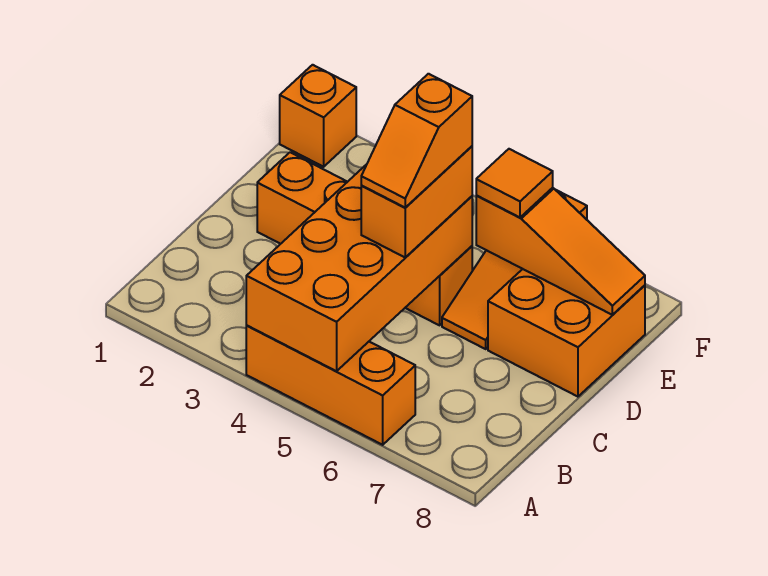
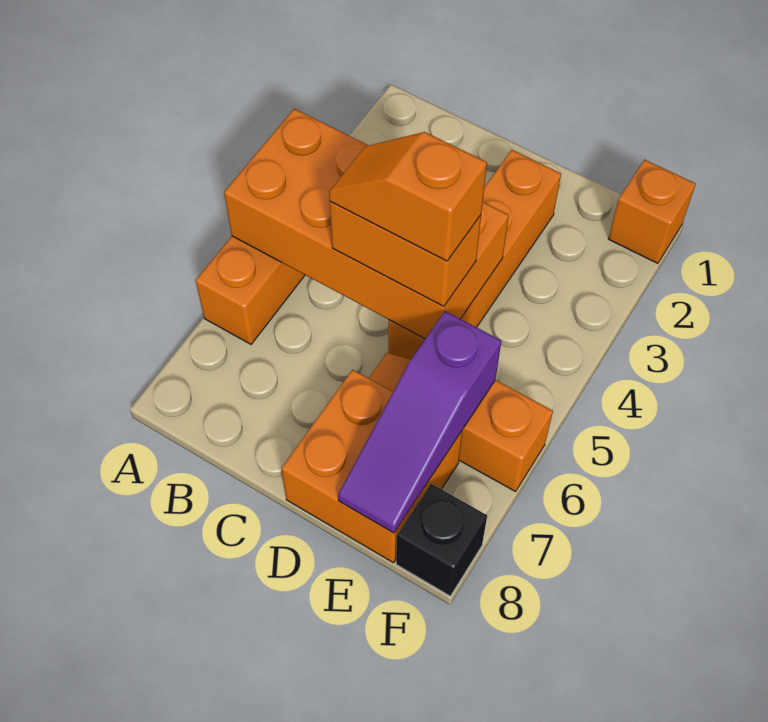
orange 1x3 slope [476,188,645,315] -> purple 1x3 slope [338,311,501,533]
orange 1x1 tile [476,149,553,217] -> none
none -> black 1x1 brick [396,484,487,596]

